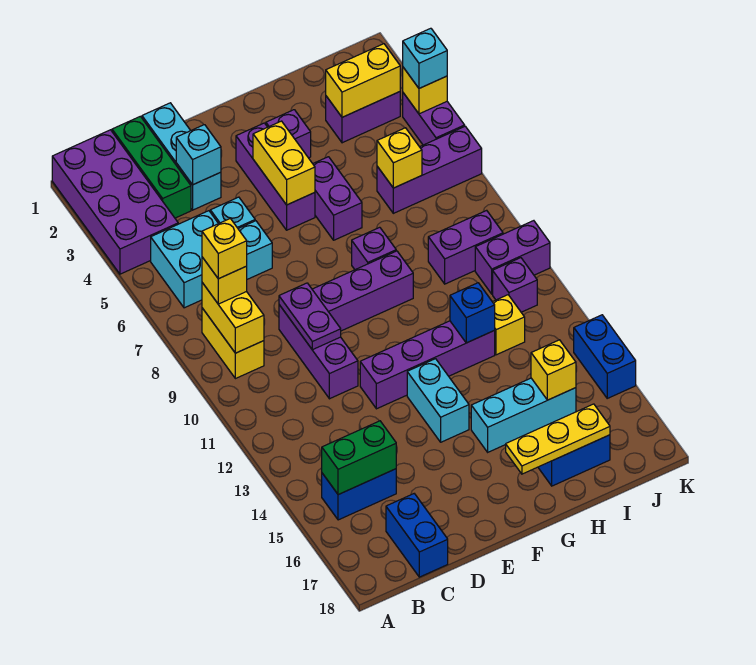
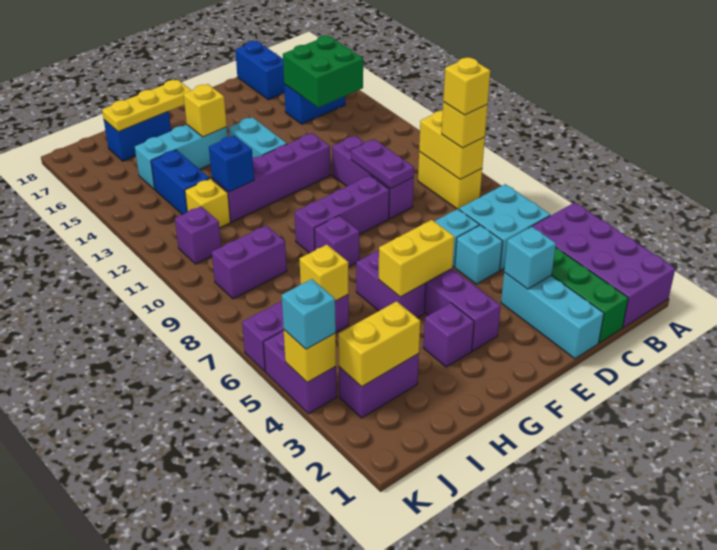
green 1x2 brick [322,421,396,495] -> green 2x2 brick [283,36,363,108]
yellow 1x2 brick [253,121,315,205] -> yellow 1x2 brick turned to [379,220,454,297]
yellow 1x1 brick [531,340,576,400] -> yellow 1x1 brick moved to [183,84,227,137]
purple 1x2 brick [475,221,550,294] -> none
blue 1x2 brick [574,315,636,398] -> blue 1x2 brick moved to [151,150,210,215]

